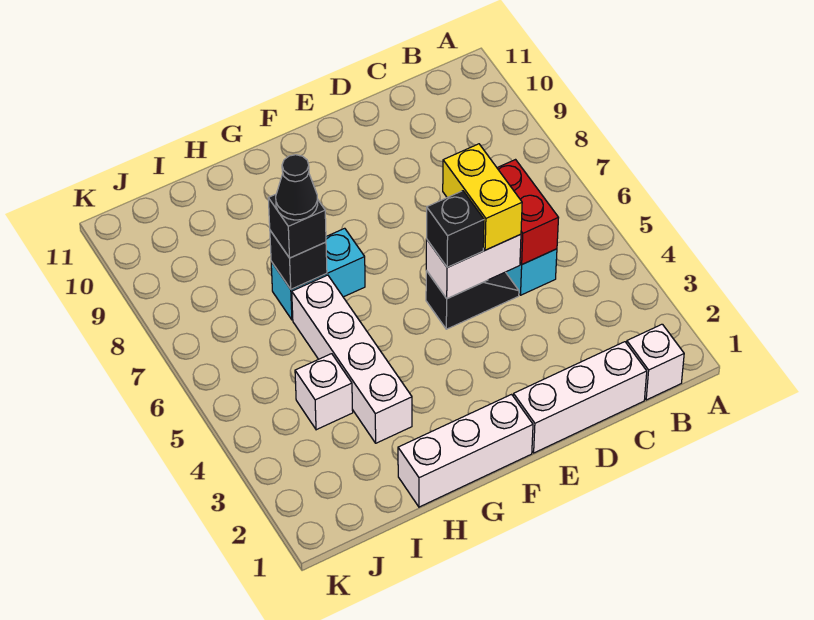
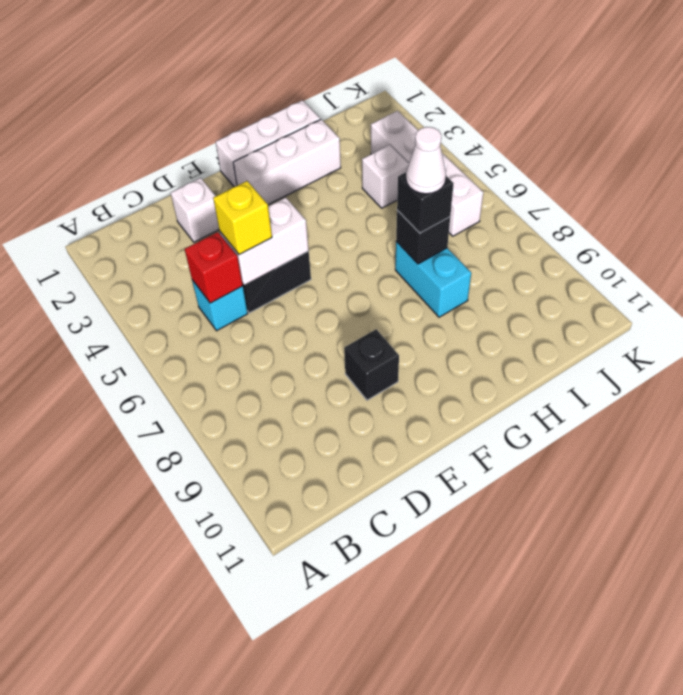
white 1x1 brick [627,324,684,400] -> white 1x1 brick moved to [171,178,219,242]
white 1x3 brick [513,342,647,453] -> white 1x3 brick moved to [233,119,341,205]
red 1x2 brick [497,160,558,264] -> red 1x1 brick [185,232,243,303]
yellow 1x2 brick [443,144,522,250] -> yellow 1x1 brick [213,181,272,255]
black 1x1 brick [427,191,484,267] -> black 1x1 brick moved to [344,329,399,400]
cyan 1x2 brick [271,228,365,320] -> cyan 1x2 brick turned to [395,242,471,317]
white 1x4 brick [292,275,412,443] -> white 1x4 brick moved to [371,111,483,236]
black 1x1 cone [276,155,318,220] -> white 1x1 cone [406,127,446,194]

